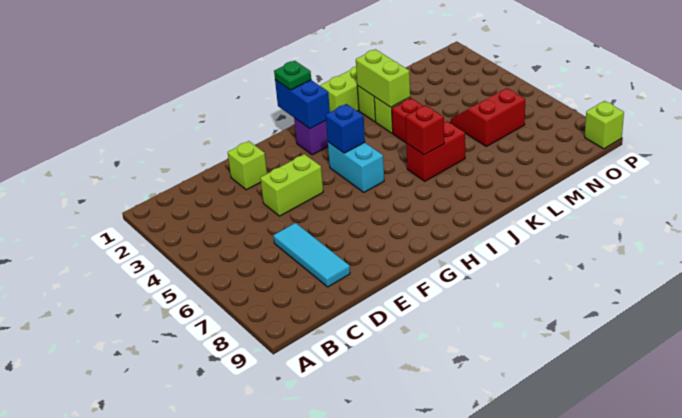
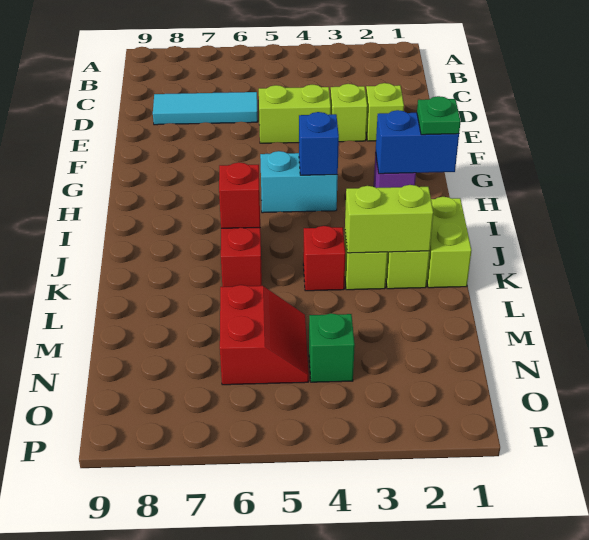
lime 1x2 brick [260,154,323,216] -> lime 1x2 brick turned to [259,85,331,143]
none -> green 1x1 brick [309,313,355,382]
lime 1x1 brick [585,101,624,149] -> lime 1x1 brick moved to [330,84,367,142]

